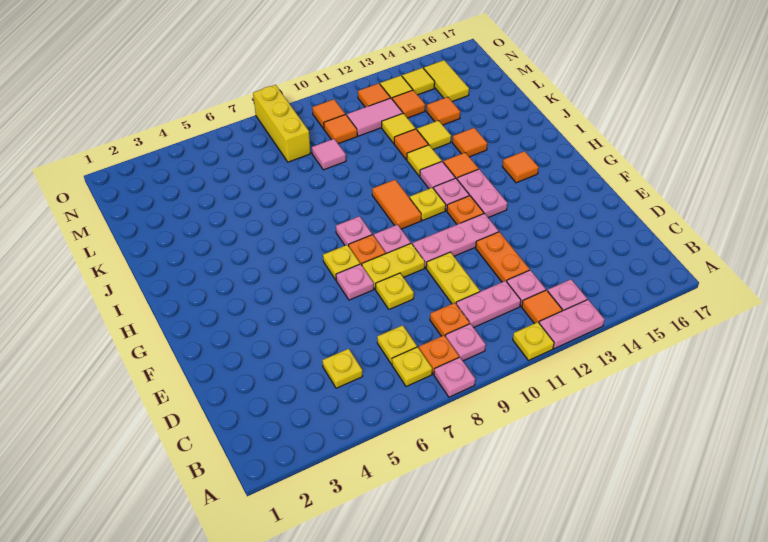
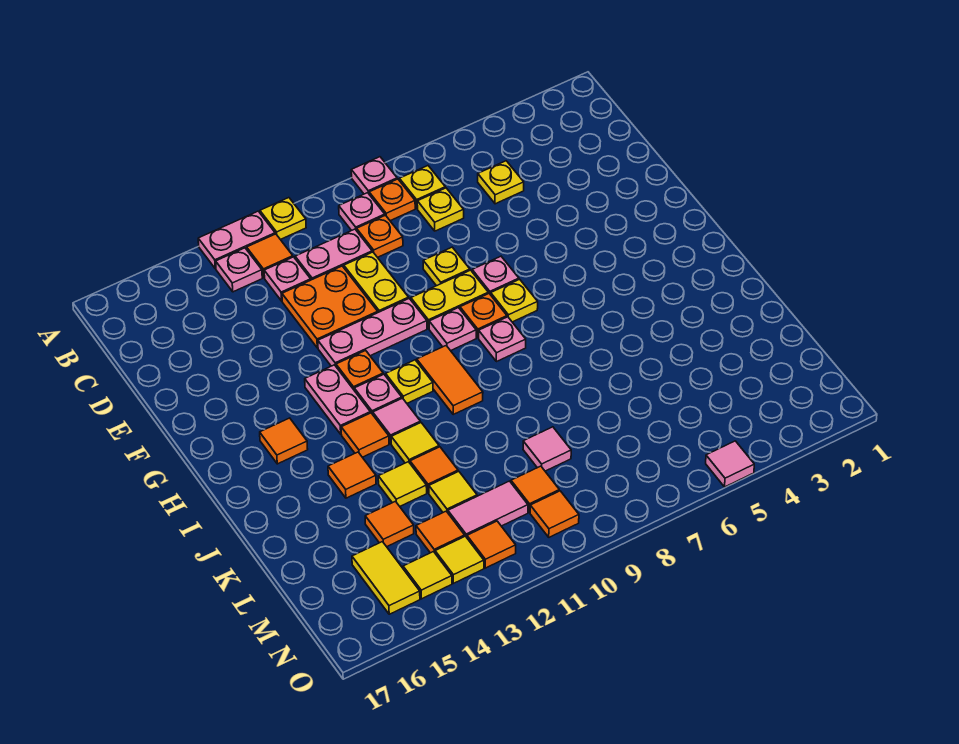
orange 1x2 plate [476,232,530,282] -> orange 2x2 plate [282,266,378,348]
yellow 1x3 brick [253,85,311,162] -> none
none -> pink 1x1 tile [706,441,754,487]

